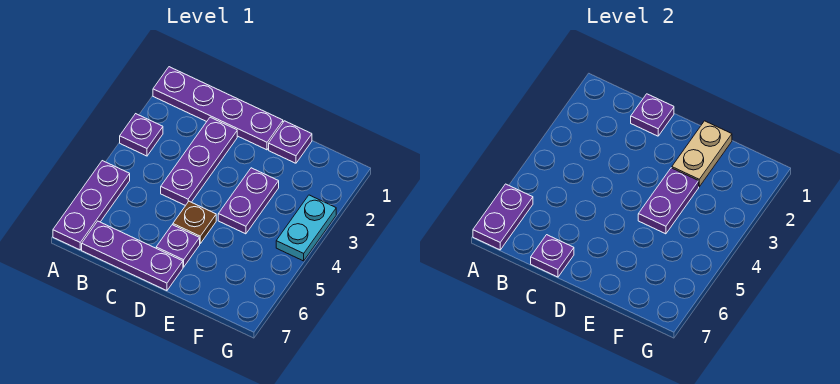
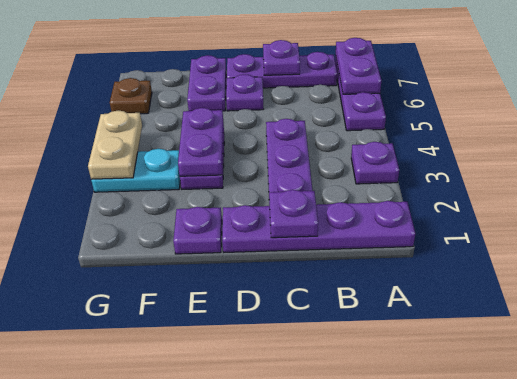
brown 1x1 plate [173,201,216,243] -> brown 1x1 plate moved to [110,78,152,114]
tan 1x2 plate [672,121,732,187] -> tan 1x2 plate moved to [88,111,142,180]
none -> purple 1x2 plate [187,55,226,111]
cyan 1x2 plate [276,195,336,261] -> cyan 1x2 plate turned to [91,149,180,192]

